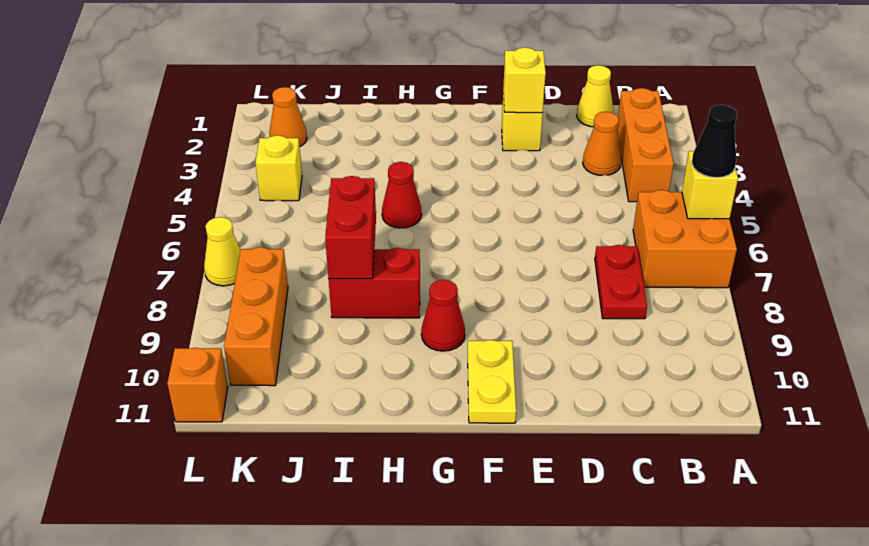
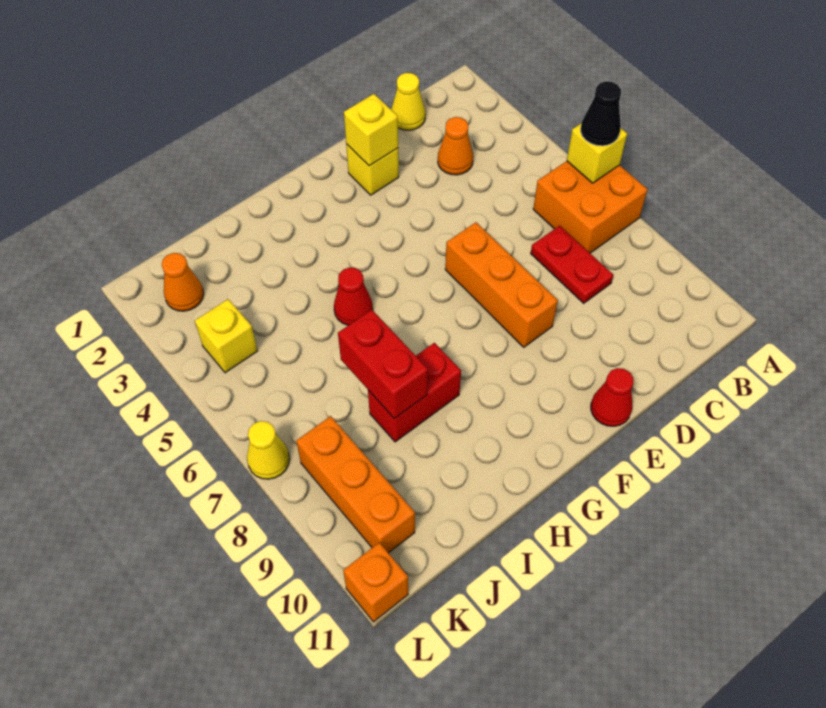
orange 1x3 brick [617,88,674,202] -> orange 1x3 brick moved to [445,222,558,347]
yellow 1x2 plate [468,340,516,423] -> none
red 1x1 cone [421,280,465,351] -> red 1x1 cone moved to [591,368,633,426]

